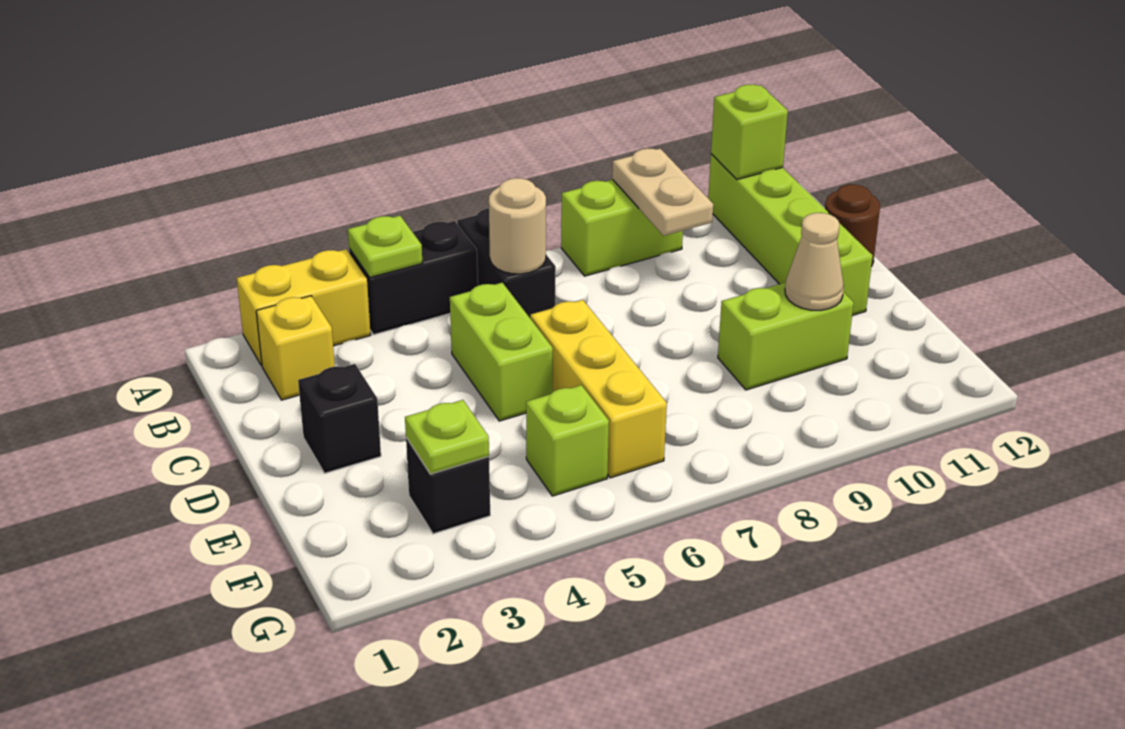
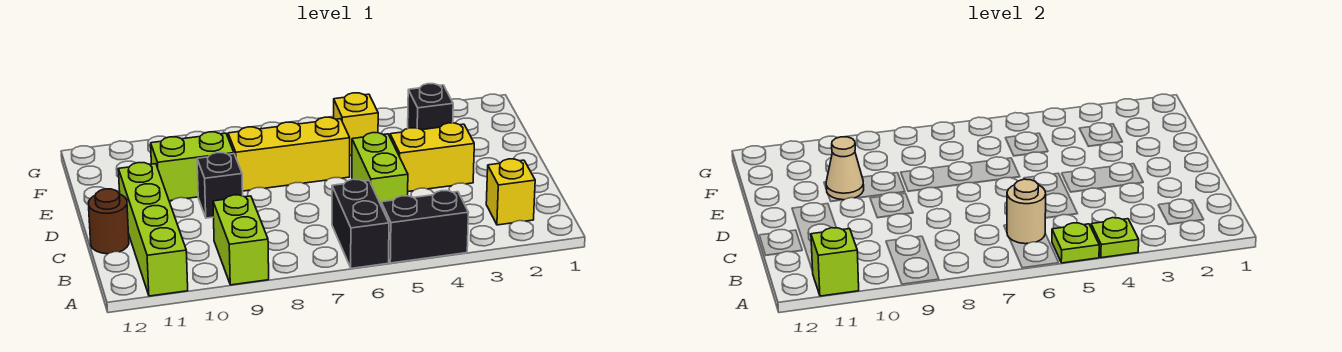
yellow 1x2 brick [237,249,371,366] -> yellow 1x2 brick moved to [390,123,474,192]
lime 1x2 brick [561,180,683,276] -> lime 1x2 brick turned to [213,195,269,285]
tan 1x2 plate [612,148,713,236] -> none
black 1x1 brick [298,364,381,473] -> black 1x1 brick moved to [197,153,243,218]
yellow 1x3 brick [530,300,667,478] -> yellow 1x3 brick turned to [228,117,350,191]
lime 1x1 plate [405,400,489,474] -> lime 1x1 plate moved to [1052,223,1099,263]
lime 1x1 brick [526,385,609,496] -> yellow 1x1 brick [334,93,378,156]

